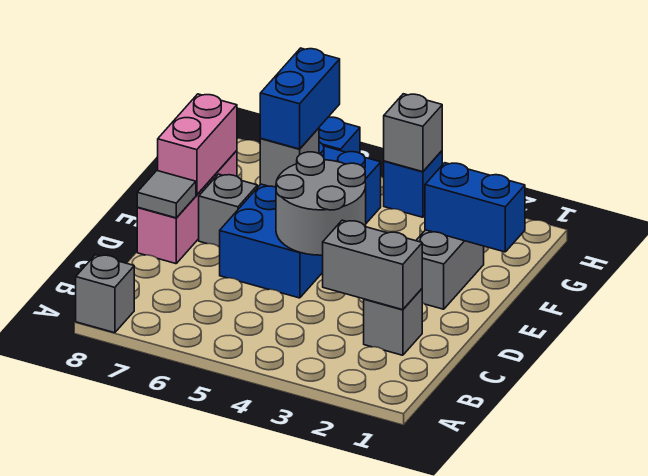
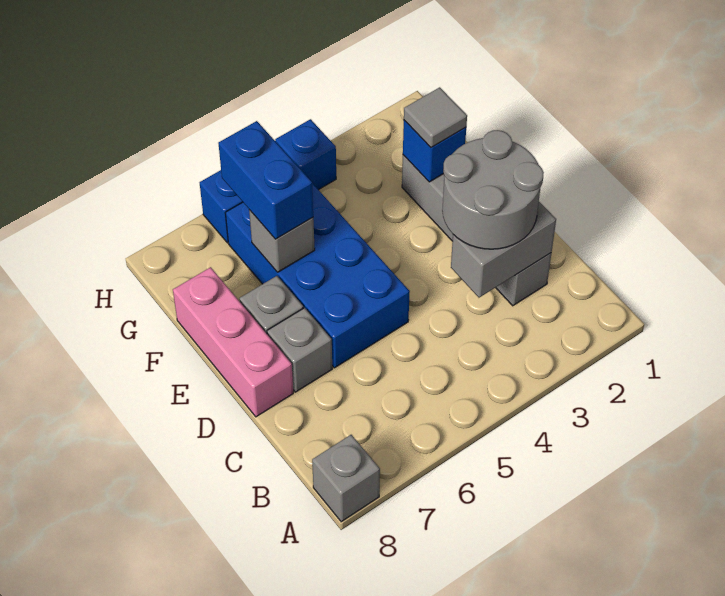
grey 2x2 round brick [276,152,366,255] -> grey 2x2 round brick moved to [442,130,544,249]
grey 1x1 tile [137,171,196,218] -> grey 1x1 tile moved to [404,87,467,148]
pink 1x2 brick [158,94,237,195] -> none
blue 1x2 brick [425,163,525,252] -> blue 1x1 brick [403,120,466,182]
grey 1x1 brick [384,94,442,172] -> grey 1x1 brick moved to [267,308,332,392]

